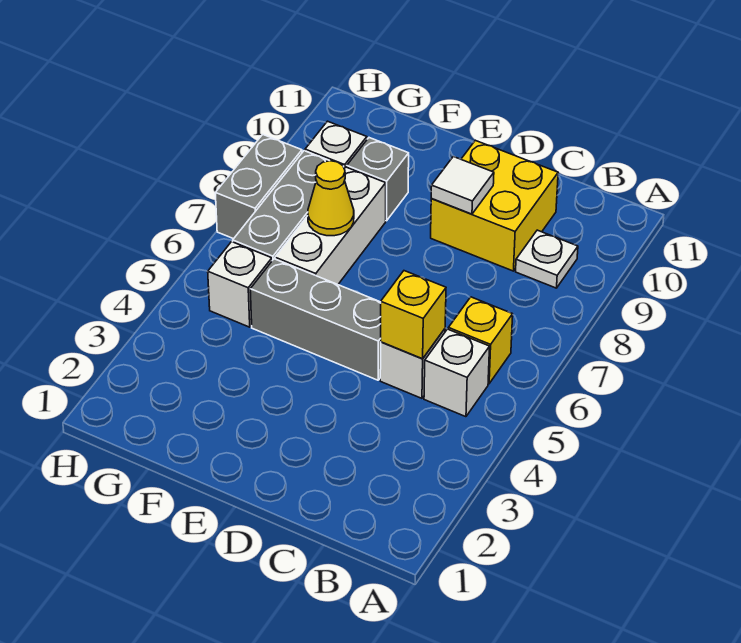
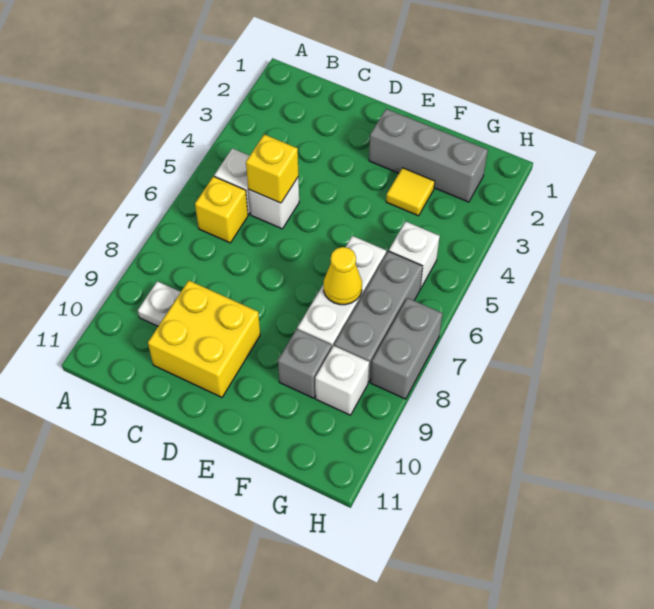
grey 1x3 brick [250,259,381,380] -> grey 1x3 brick moved to [369,109,488,202]
white 1x1 tile [431,157,494,214] -> none
none -> yellow 1x1 tile [386,168,435,216]

